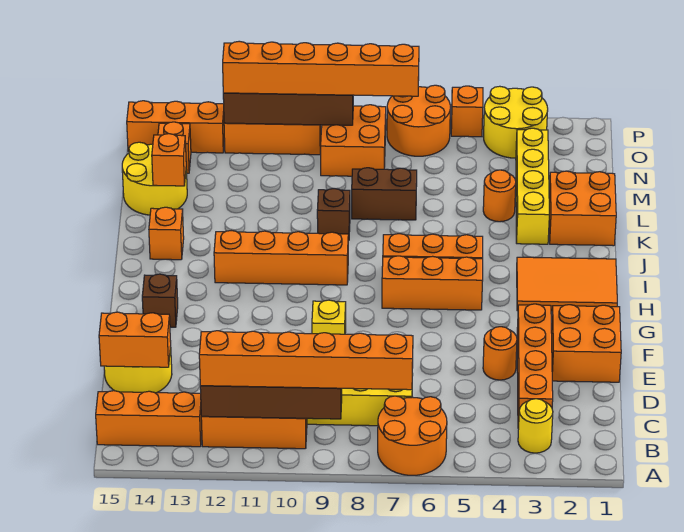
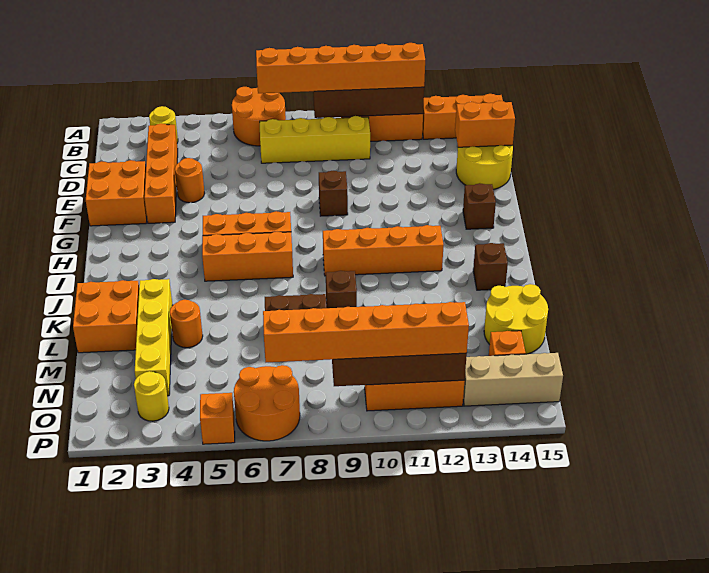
yellow 1x1 brick [312,300,346,334] -> brown 1x1 brick [319,171,348,216]
orange 2x3 tile [517,257,617,311] -> none
orange 1x1 brick [149,207,184,260] -> brown 1x1 brick [473,243,508,290]
orange 1x1 brick [152,134,186,186] -> none
orange 2x2 brick [320,105,386,176] -> none
yellow 2x2 round brick [483,86,548,158] -> yellow 1x1 round brick [134,371,169,421]
orange 1x3 brick [127,101,224,153] -> tan 1x3 brick [463,353,563,406]

